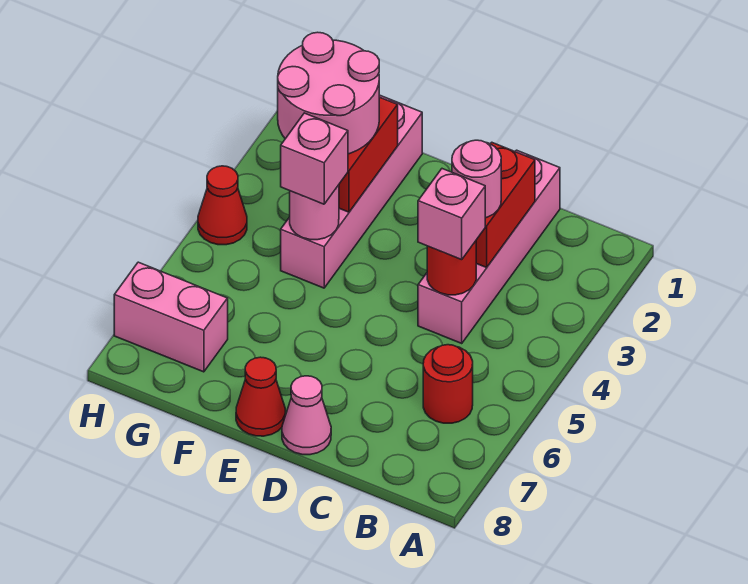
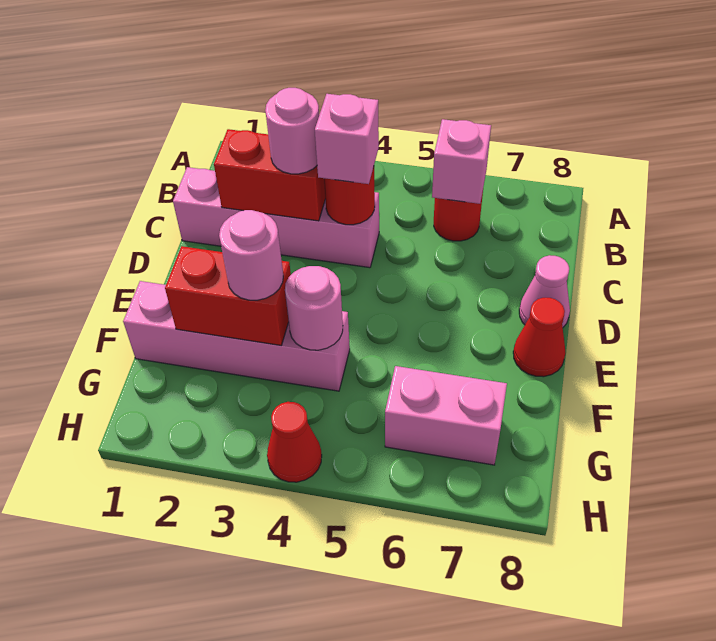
pink 2x2 round brick [278,32,379,154] -> pink 1x1 round brick [219,210,283,300]
pink 1x1 brick [281,113,348,204] -> pink 1x1 brick moved to [432,119,491,204]
pink 1x2 brick [114,262,228,372] -> pink 1x2 brick turned to [385,366,507,465]

